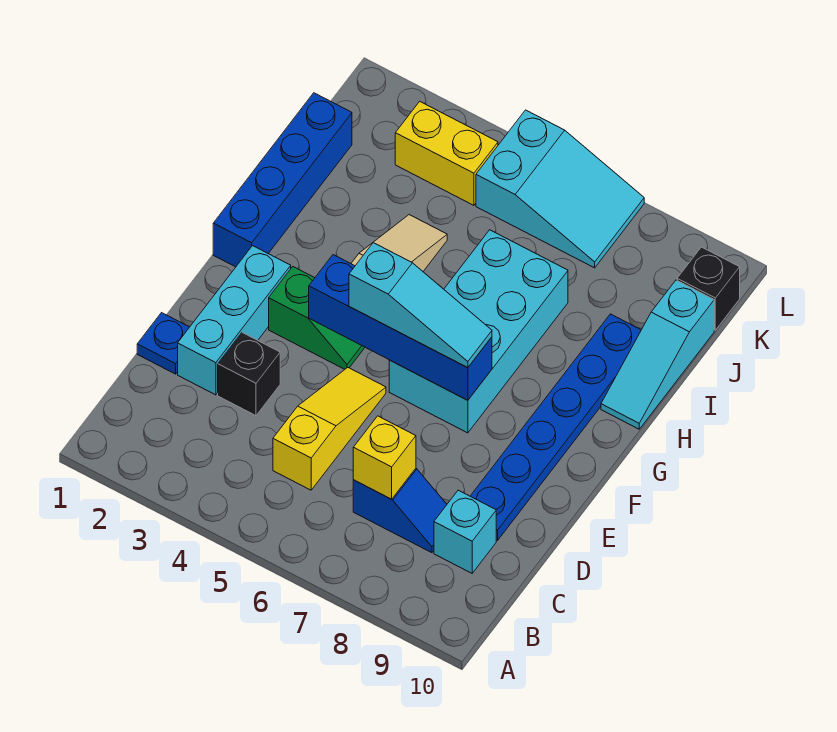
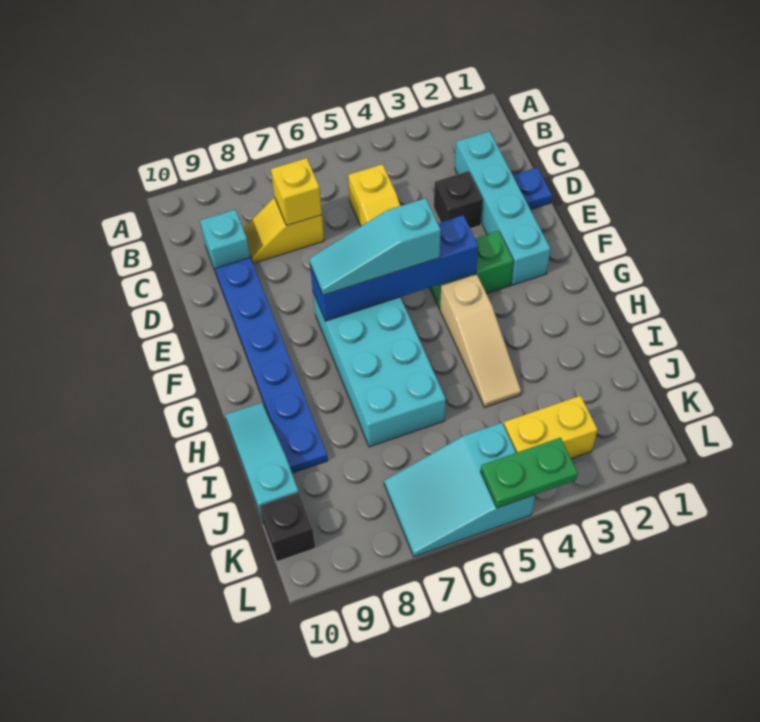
blue 1x2 slope [353,469,447,553] -> yellow 1x2 slope [243,197,324,263]
cyan 1x3 brick [178,246,291,395] -> cyan 1x4 brick [455,131,550,285]
blue 1x4 brick [213,93,352,267] -> none
none -> green 1x2 plate [481,438,578,508]

